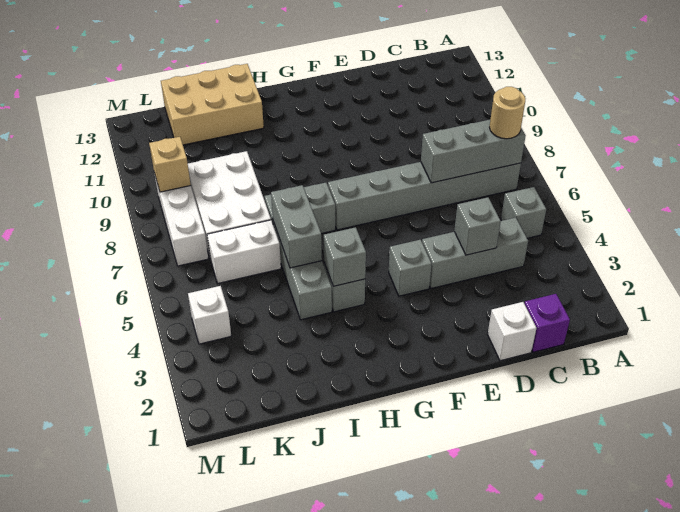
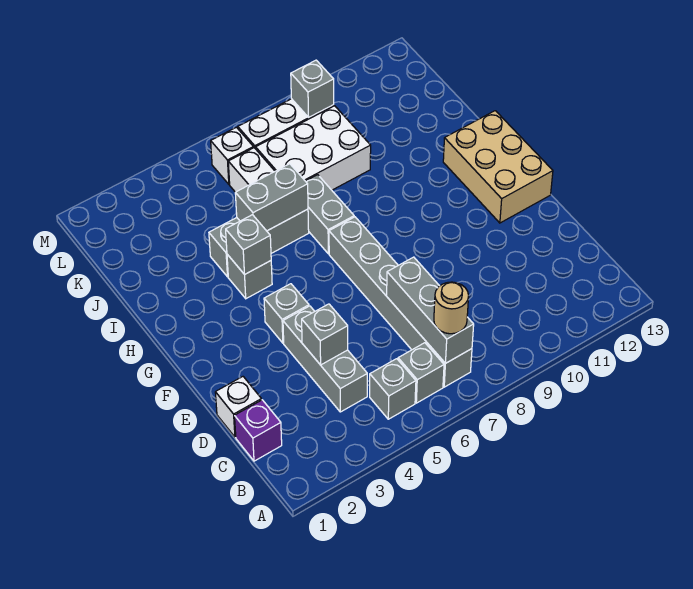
none -> grey 1x1 brick [398,343,444,403]
tan 2x3 brick [161,64,264,145] -> tan 2x3 brick moved to [443,111,553,223]
white 1x1 brick [188,286,231,344] -> white 1x1 brick moved to [211,127,253,184]
tan 1x1 brick [149,137,191,192] -> grey 1x1 brick [291,60,334,117]

